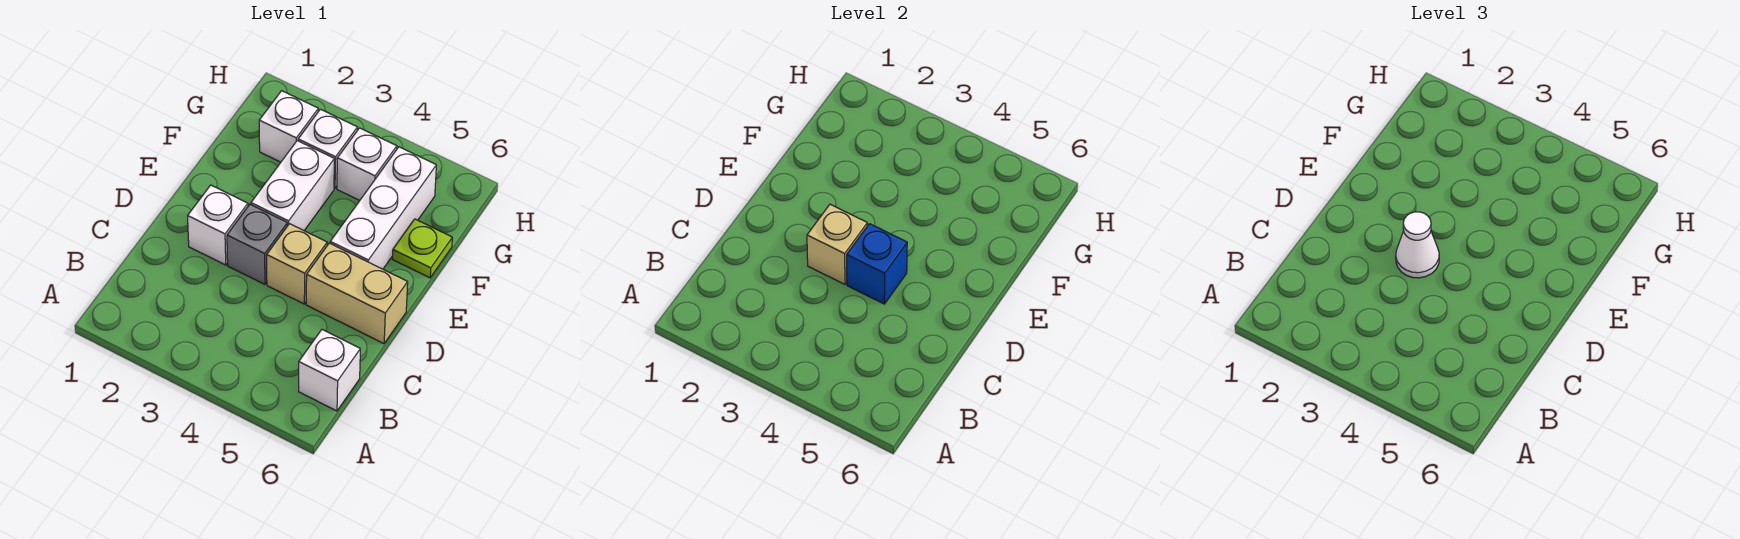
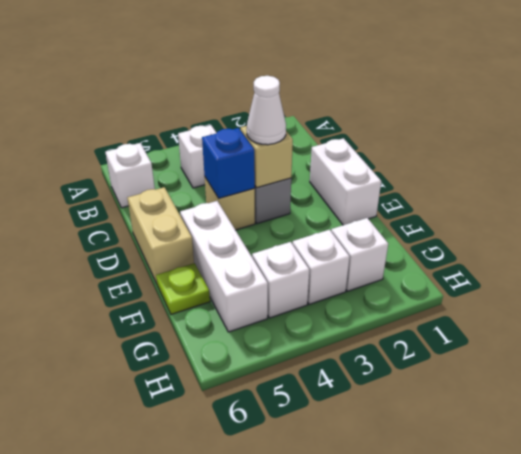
white 1x1 brick [188,185,248,265] -> white 1x1 brick moved to [178,125,216,188]
tan 1x2 brick [306,243,408,344] -> tan 1x2 brick turned to [128,187,194,284]
white 1x2 brick [251,141,334,230] -> white 1x2 brick moved to [310,138,381,225]

